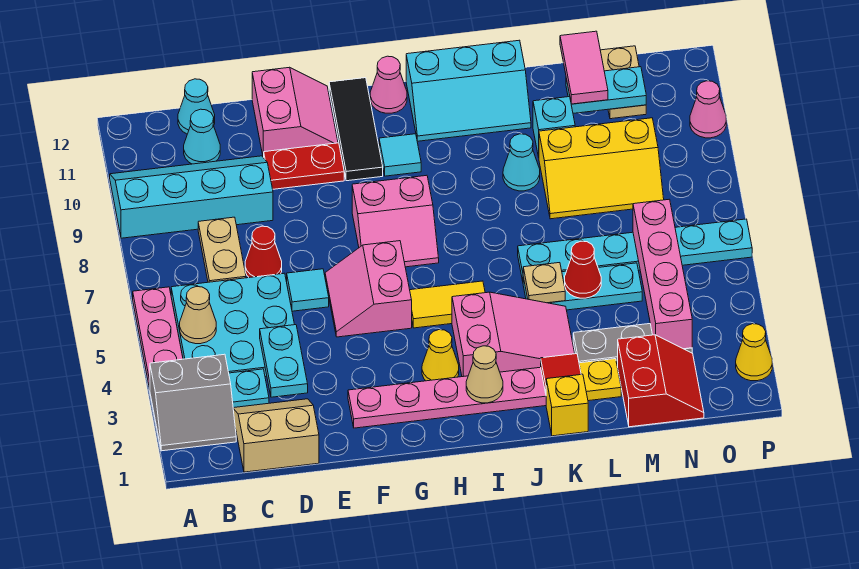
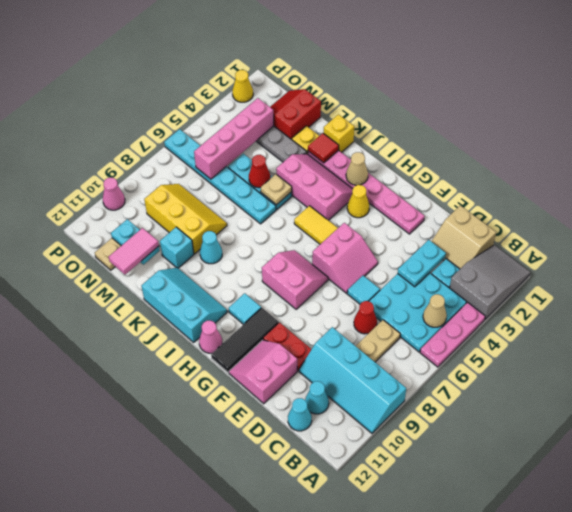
grey 2x2 slope [150,354,236,451] -> grey 2x3 slope [450,245,530,319]
pink 2x3 slope [452,292,575,377] -> pink 2x3 slope turned to [276,154,353,220]

